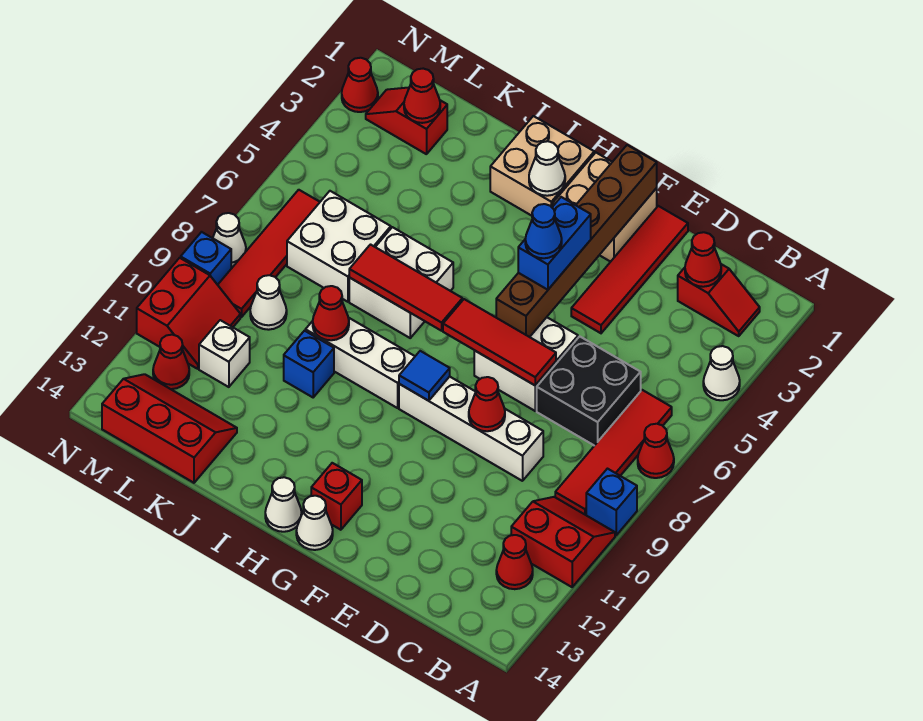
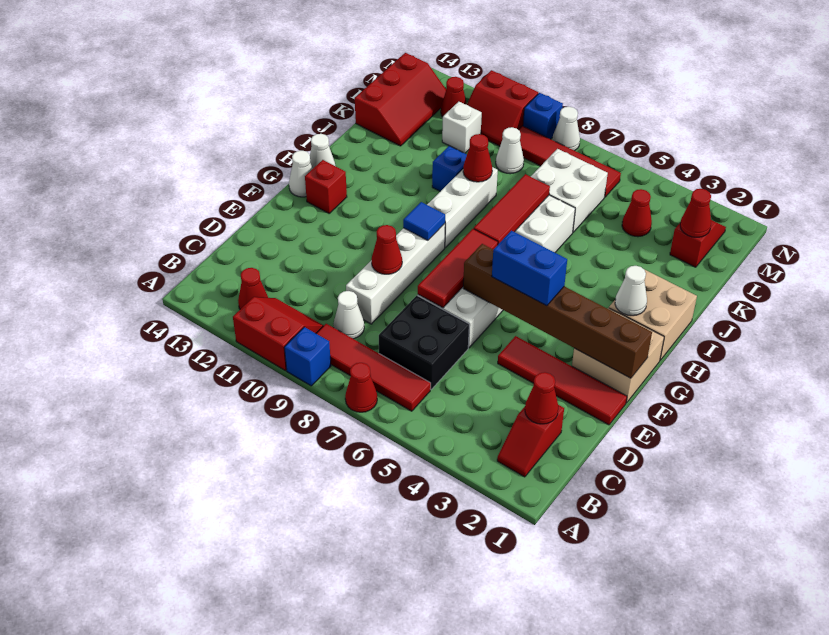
white 1x1 cone [703,346,740,400] -> white 1x1 cone moved to [333,291,364,339]
red 2x2 slope [511,497,615,587] -> red 2x2 slope turned to [233,297,324,371]
blue 1x1 cone [525,204,562,258] -> none
red 1x1 cone [342,58,378,112] -> red 1x1 cone moved to [622,189,652,237]

